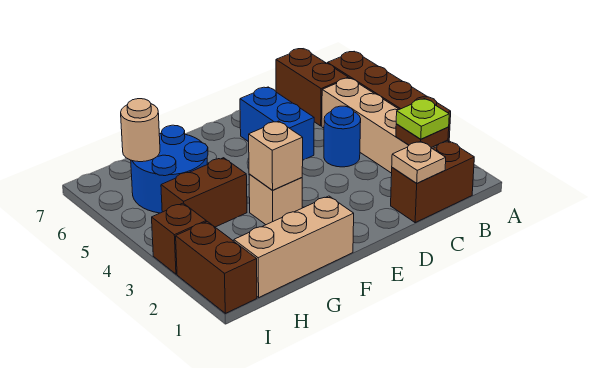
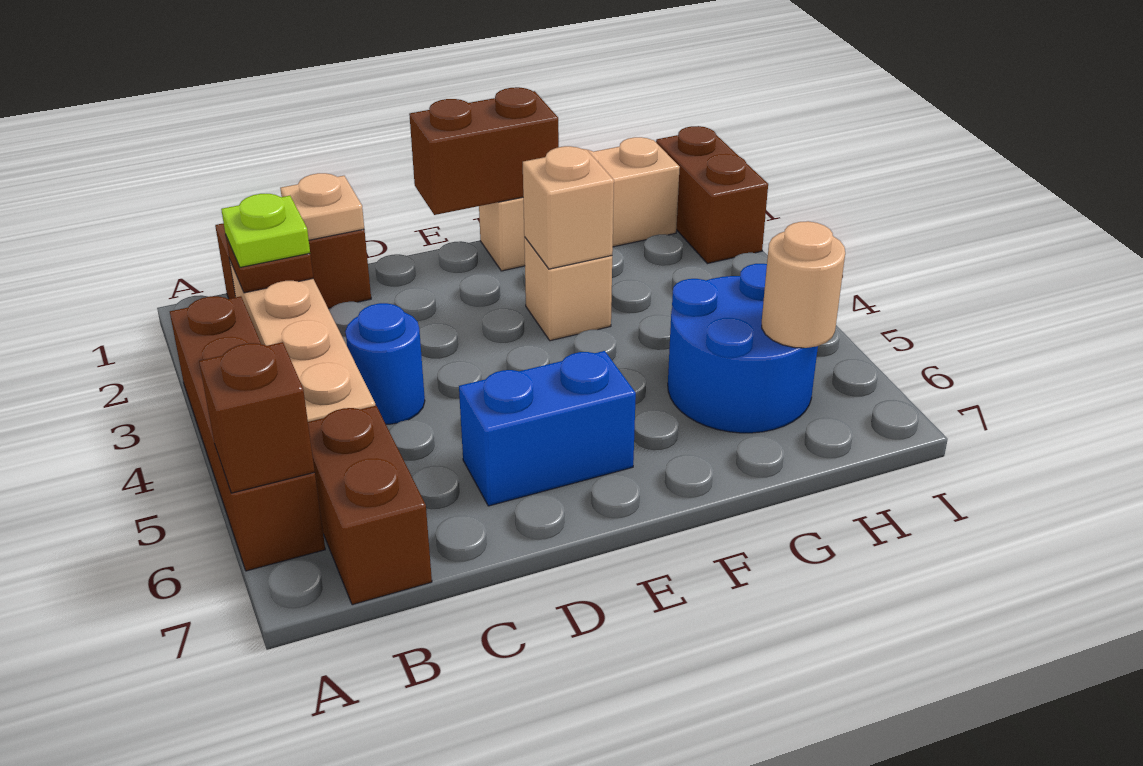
blue 1x2 brick [240,87,314,160] -> blue 1x2 brick turned to [459,351,636,506]
brown 1x2 brick [161,158,247,227] -> brown 1x2 brick moved to [409,87,559,215]
brown 1x1 brick [152,203,206,274] -> brown 1x1 brick moved to [199,342,315,493]

